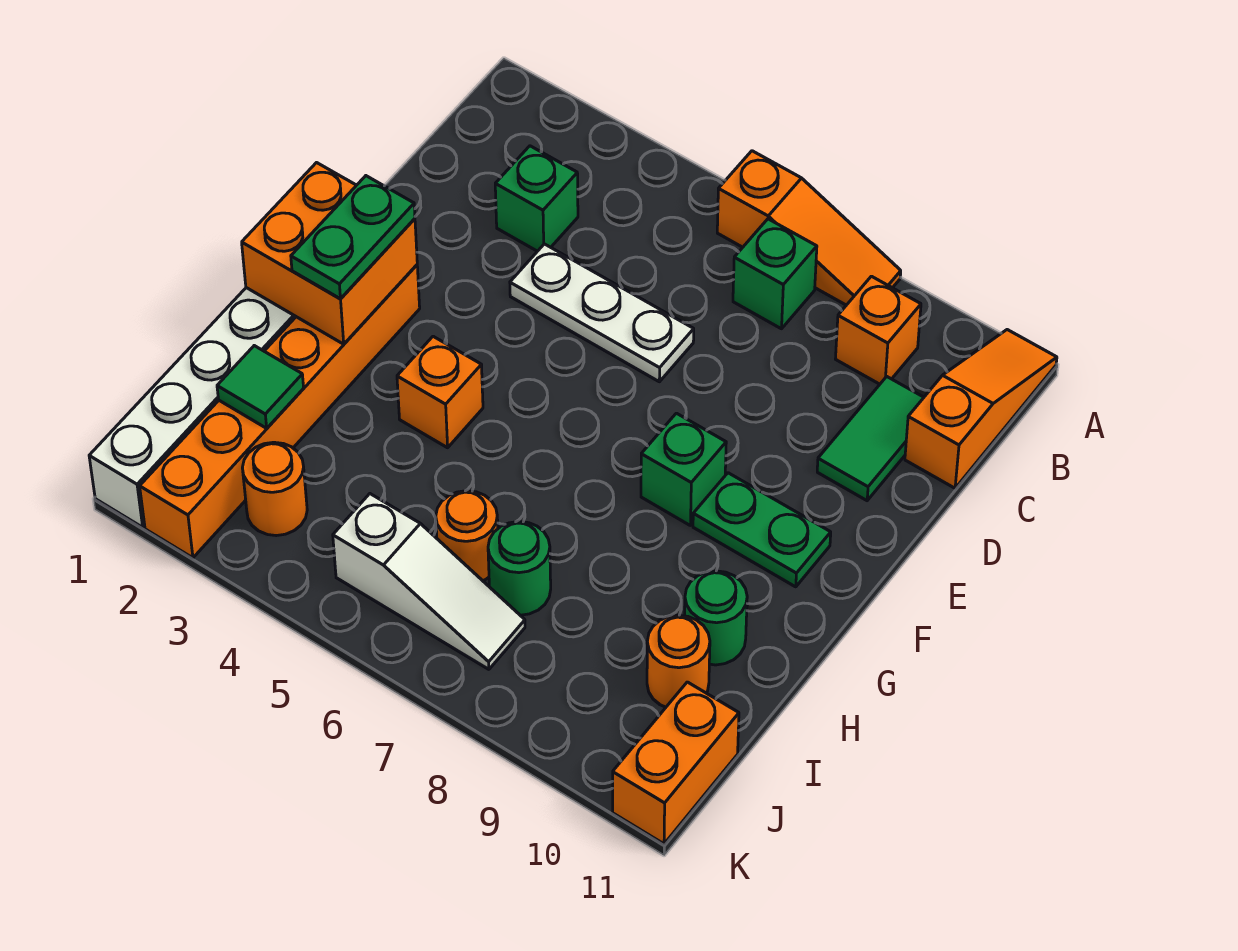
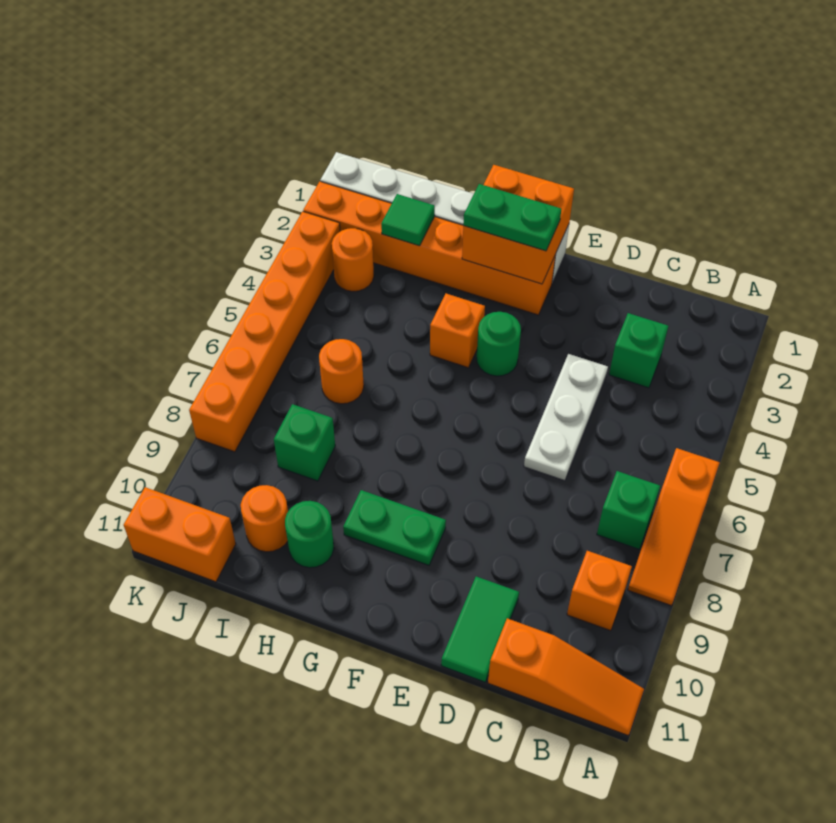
green 1x2 tile [817,377,924,500] -> green 1x2 tile turned to [441,576,519,682]
green 1x1 brick [641,413,726,526] -> green 1x1 brick moved to [274,404,335,481]
green 1x2 plate [693,473,831,587] -> green 1x2 plate turned to [343,490,446,565]
green 1x1 round brick [488,522,551,615] -> green 1x1 round brick moved to [477,312,521,376]
white 1x3 slope [333,494,525,669] -> none
none -> orange 1x6 brick [189,211,340,452]

